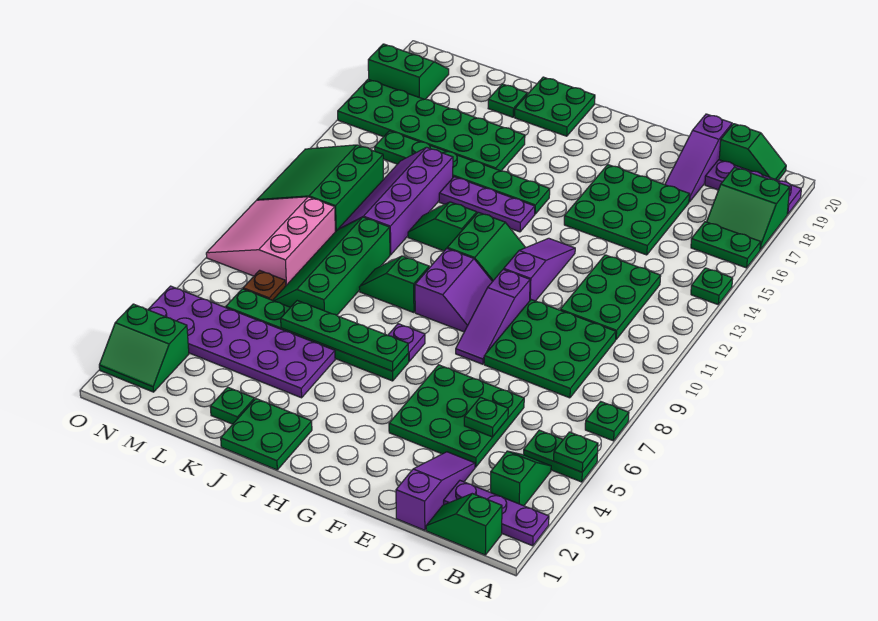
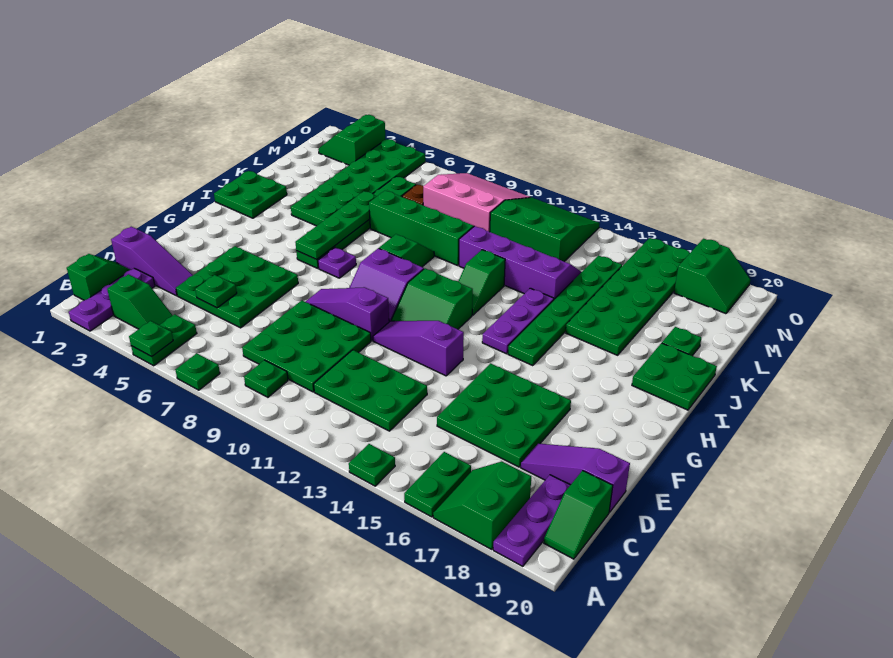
purple 1x3 slope [504,238,575,301] -> purple 1x3 slope turned to [373,321,464,376]
green 1x2 slope [408,202,477,251] -> green 1x2 slope turned to [458,250,505,315]
purple 2x6 plate [148,286,335,398] -> green 2x6 plate [291,139,425,226]
green 1x1 plate [210,387,255,424] -> green 1x1 plate moved to [244,360,288,397]

